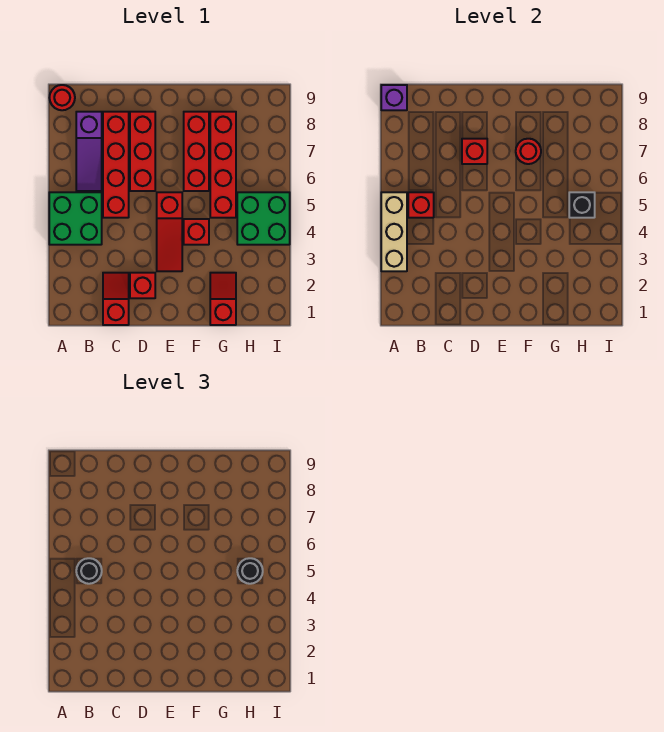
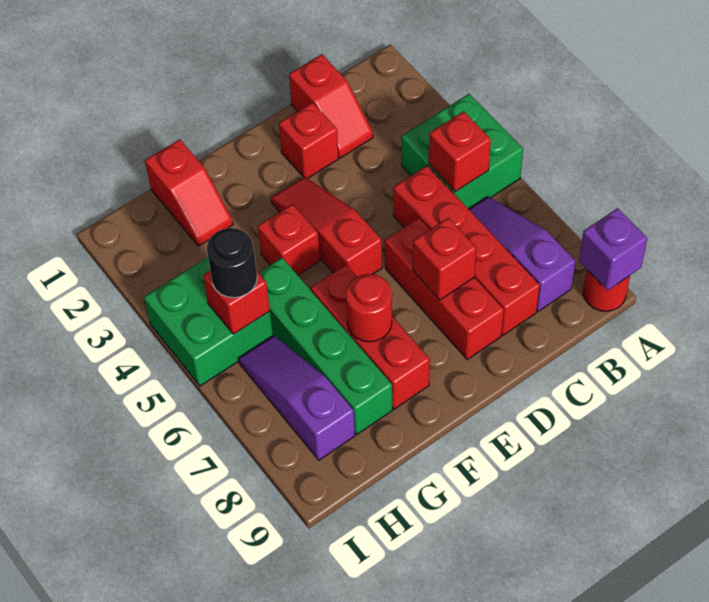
tan 1x3 brick [381,192,407,271] -> none
black 1x1 round brick [76,558,102,584] -> none
red 1x4 brick [210,112,236,218] -> green 1x4 brick [258,258,392,434]
black 1x1 brick [569,192,595,218] -> red 1x1 brick [203,271,270,334]
none -> purple 1x3 slope [238,336,355,460]

